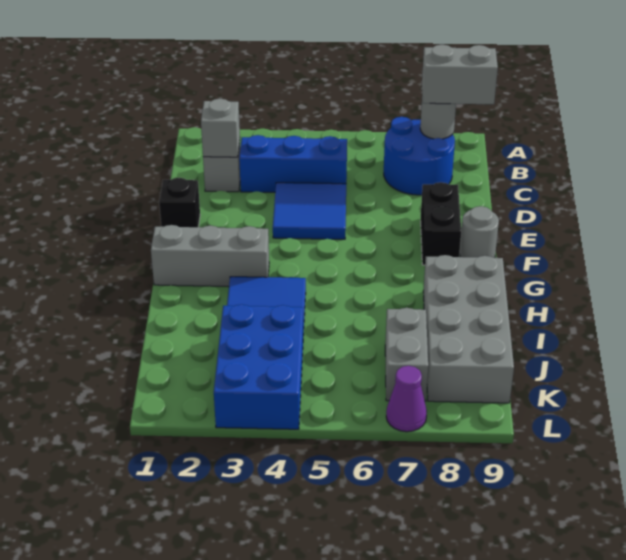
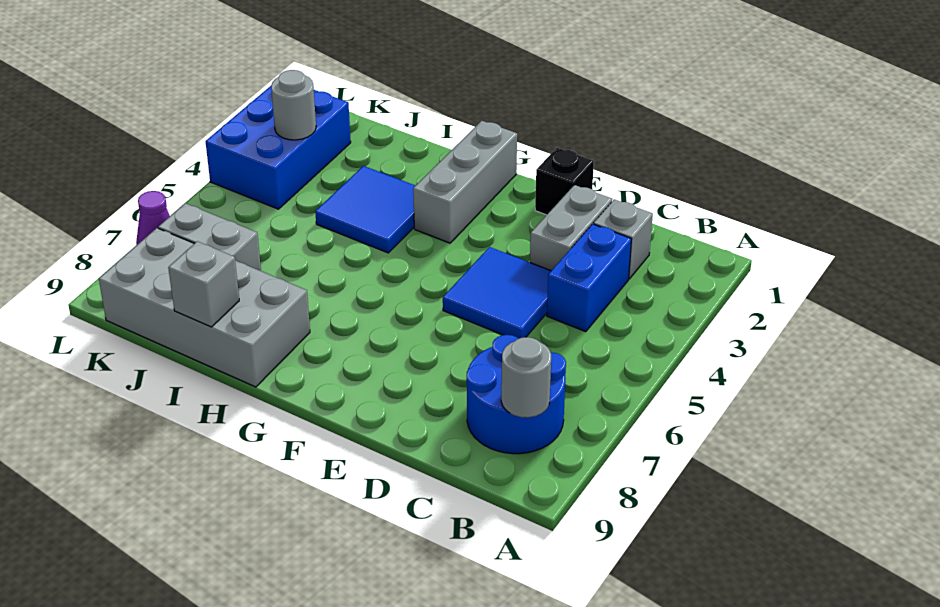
grey 1x2 brick [422,45,498,104] -> grey 1x2 brick moved to [530,185,612,271]
grey 1x1 brick [201,99,240,157] -> grey 1x1 brick moved to [168,241,239,327]
blue 1x3 brick [239,135,347,192] -> blue 1x2 brick [547,224,631,332]
black 1x2 brick [421,182,461,265] -> none
grey 1x1 round brick [460,206,499,258] -> grey 1x1 round brick moved to [271,70,316,140]
blue 2x3 brick [214,305,303,429] -> blue 2x3 brick turned to [205,86,351,209]

